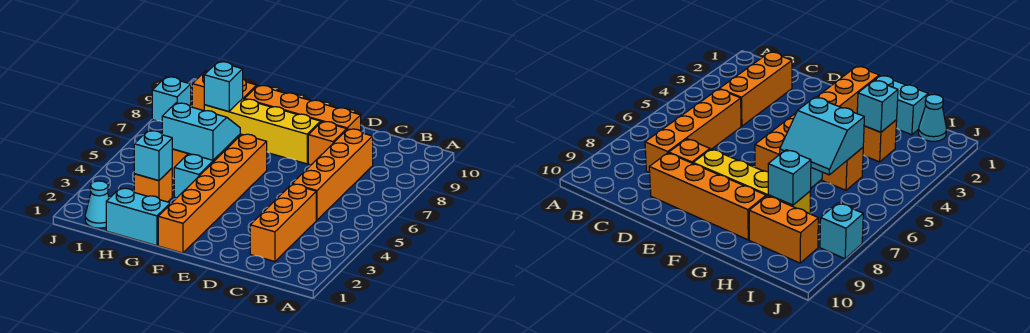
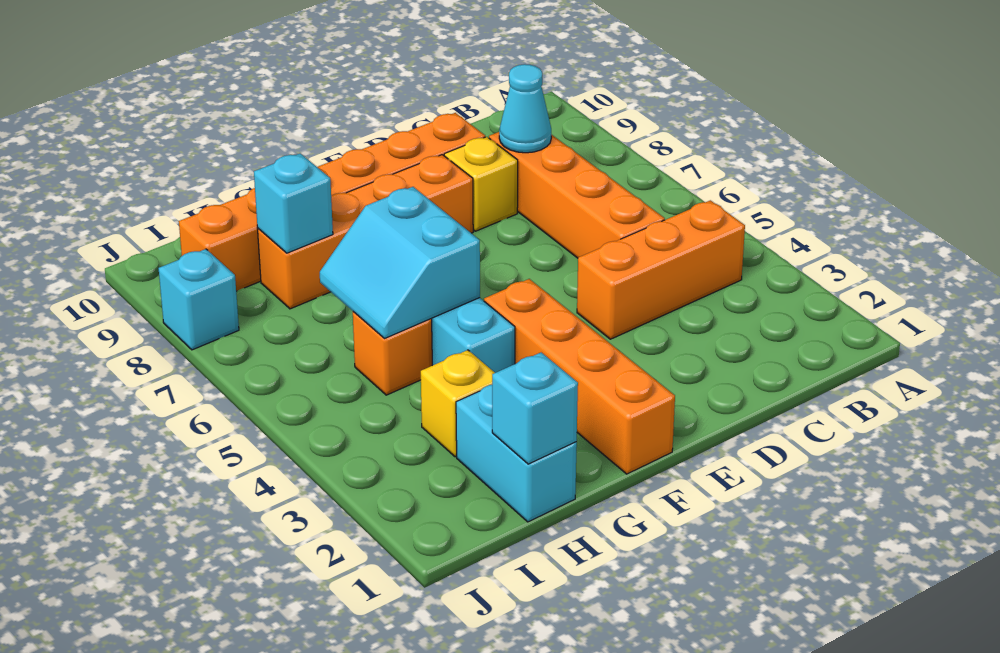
orange 1x3 brick [250,184,316,262] -> orange 1x3 brick turned to [577,200,745,339]
orange 1x1 brick [308,122,347,165] -> yellow 1x1 brick [444,137,518,231]
yellow 1x4 brick [204,99,321,164] -> orange 1x4 brick [258,155,473,309]
orange 1x6 brick [158,134,267,253] -> orange 1x4 brick [484,279,675,474]
cyan 1x2 brick [106,188,170,246] -> cyan 1x2 brick turned to [456,385,577,522]
cyan 2x2 slope [162,103,240,160] -> cyan 2x2 slope turned to [320,187,480,339]
orange 1x1 brick [134,168,172,202] -> yellow 1x1 brick [421,350,495,457]
cyan 1x1 brick [134,131,172,181] -> cyan 1x1 brick moved to [492,352,578,464]
cyan 1x1 cone [85,181,109,228] -> cyan 1x1 cone moved to [499,64,551,153]

